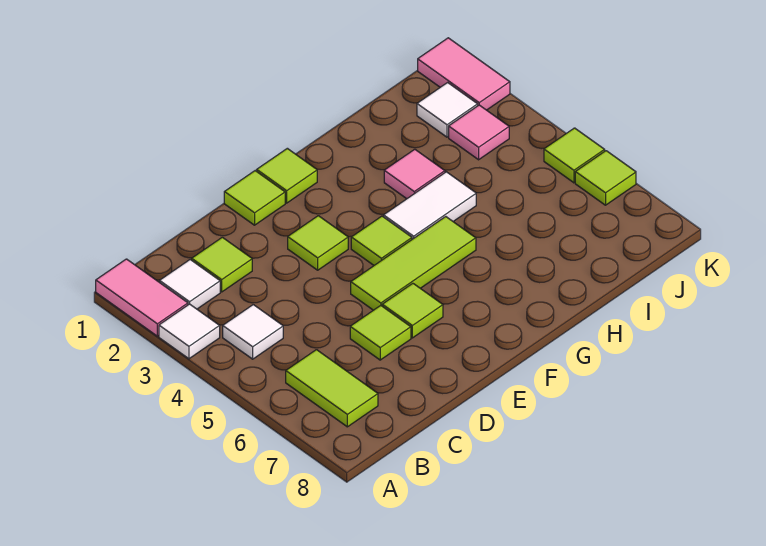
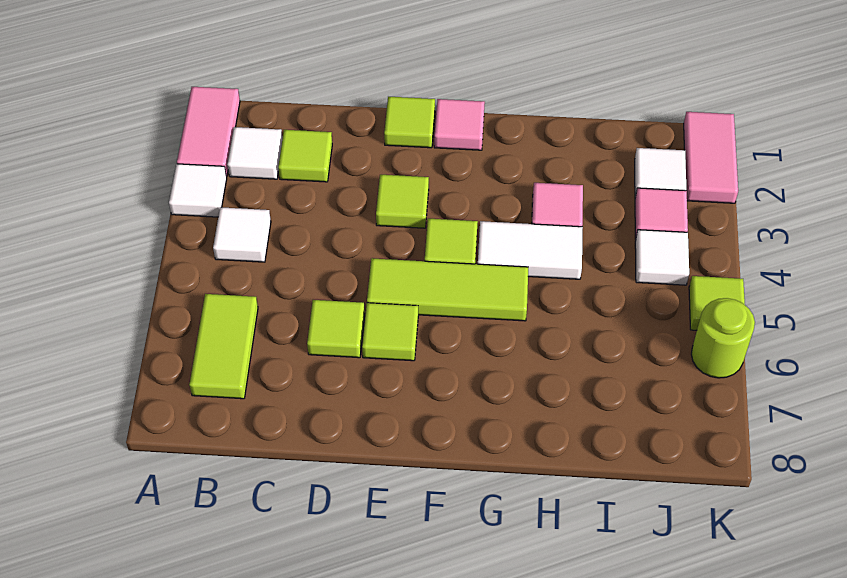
lime 1x1 tile [257,148,317,203] -> pink 1x1 tile [434,99,485,150]
none -> white 1x1 tile [635,230,689,285]
lime 1x1 tile [575,151,636,205] -> lime 1x1 round brick [691,298,755,378]

